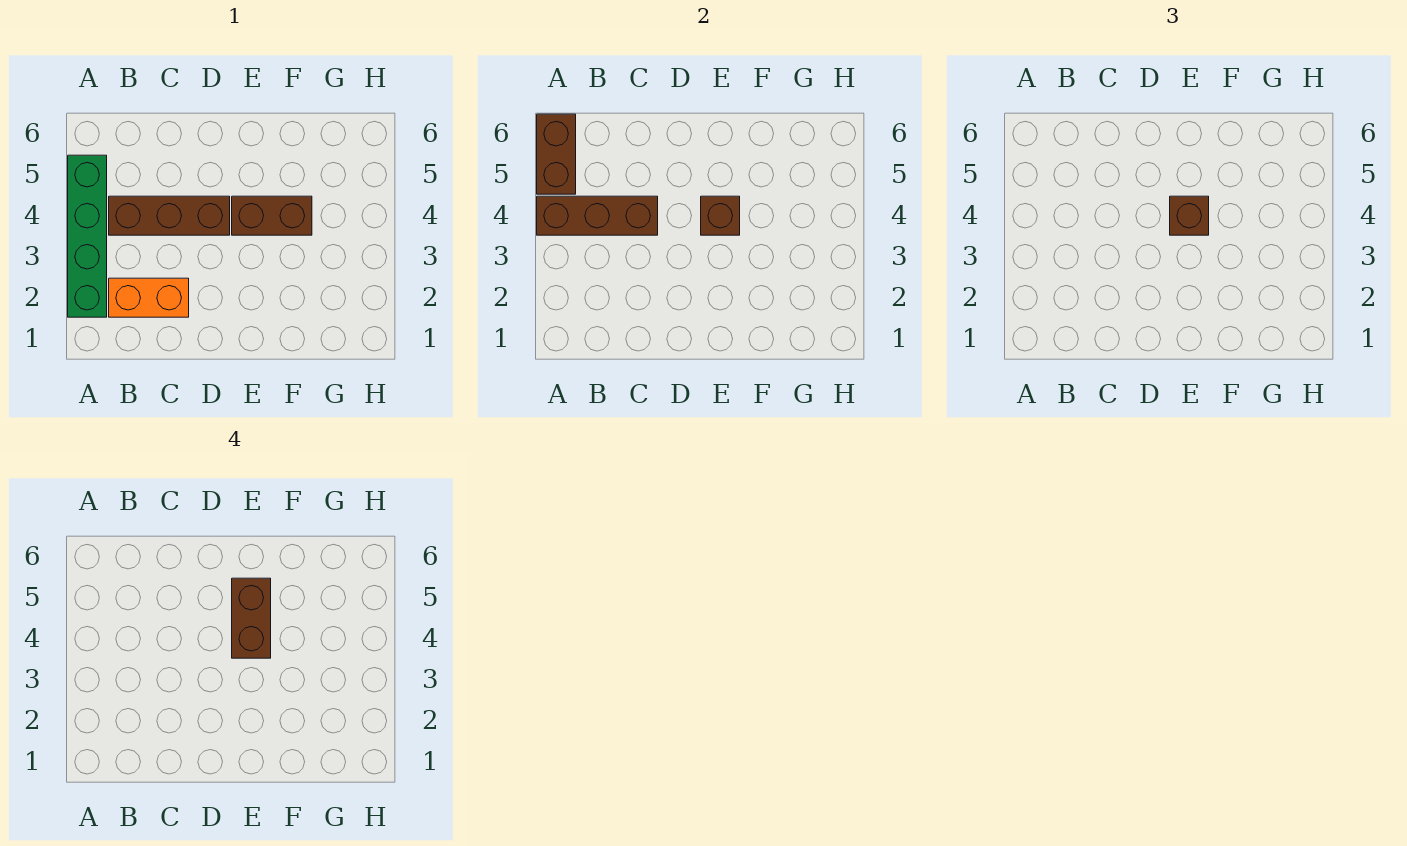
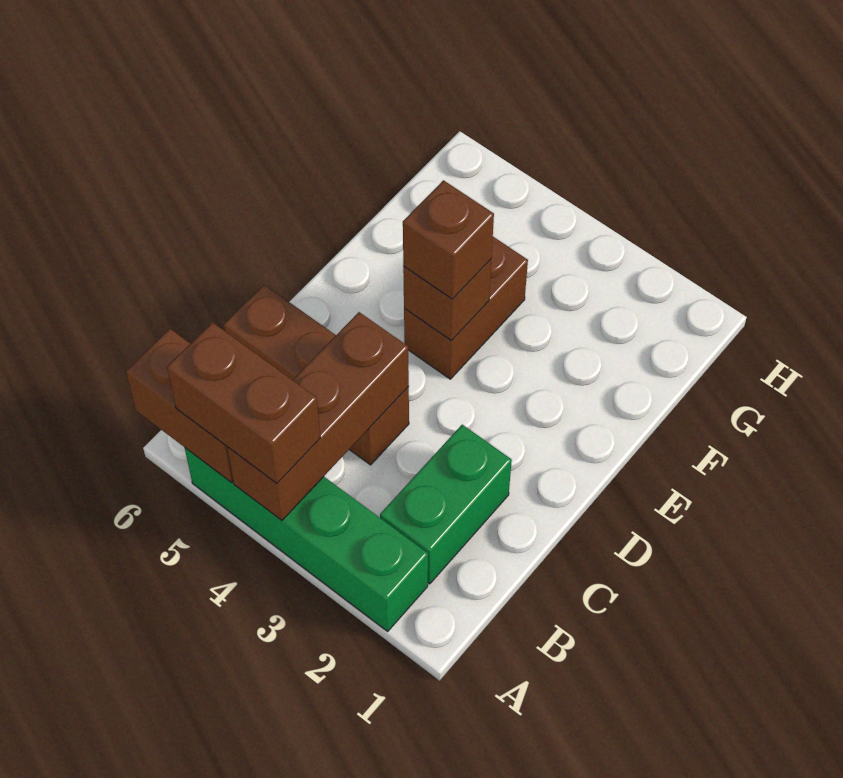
orange 1x2 brick [109,278,189,317] -> green 1x2 brick [380,425,512,584]
brown 1x3 brick [109,196,230,235] -> brown 1x3 brick turned to [224,285,409,465]
brown 1x2 brick [232,578,271,658] -> brown 1x2 brick moved to [167,322,320,483]

